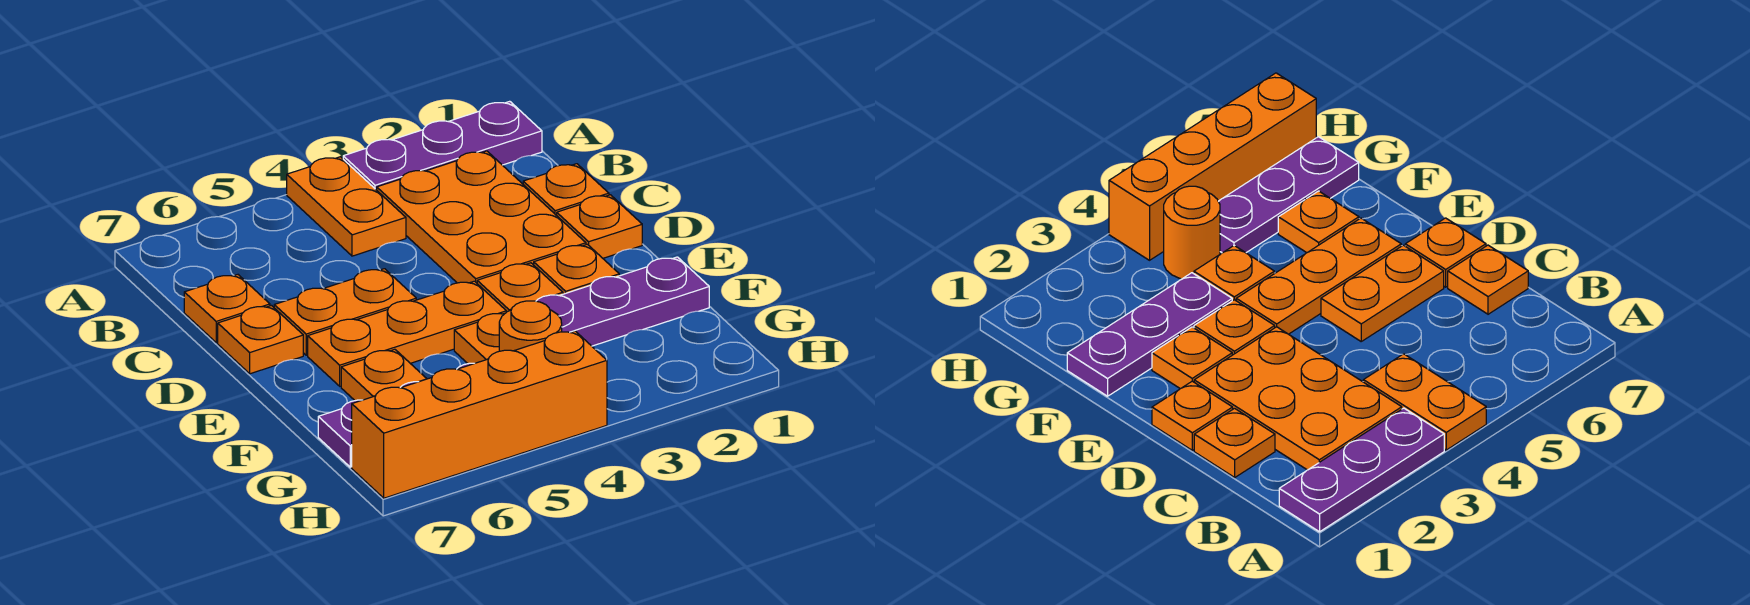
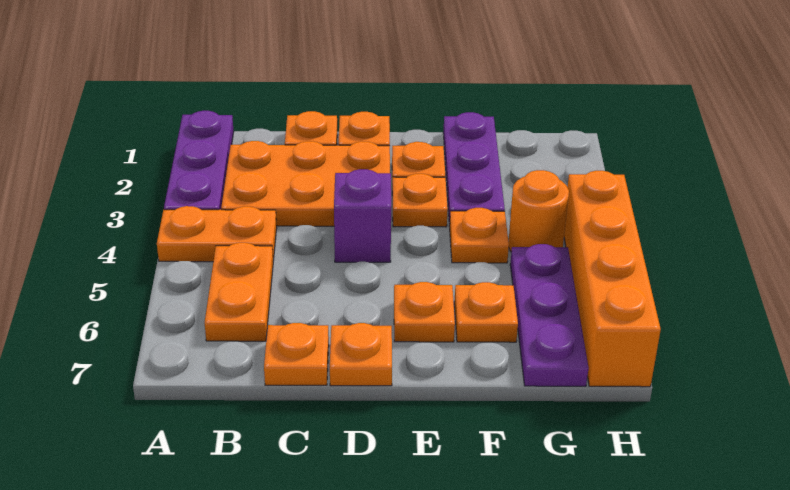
none -> purple 1x1 brick [334,169,391,262]
orange 1x2 plate [274,269,416,355] -> orange 1x2 plate moved to [205,243,273,341]
orange 1x3 plate [308,281,506,386] -> orange 1x1 plate [394,282,455,342]

